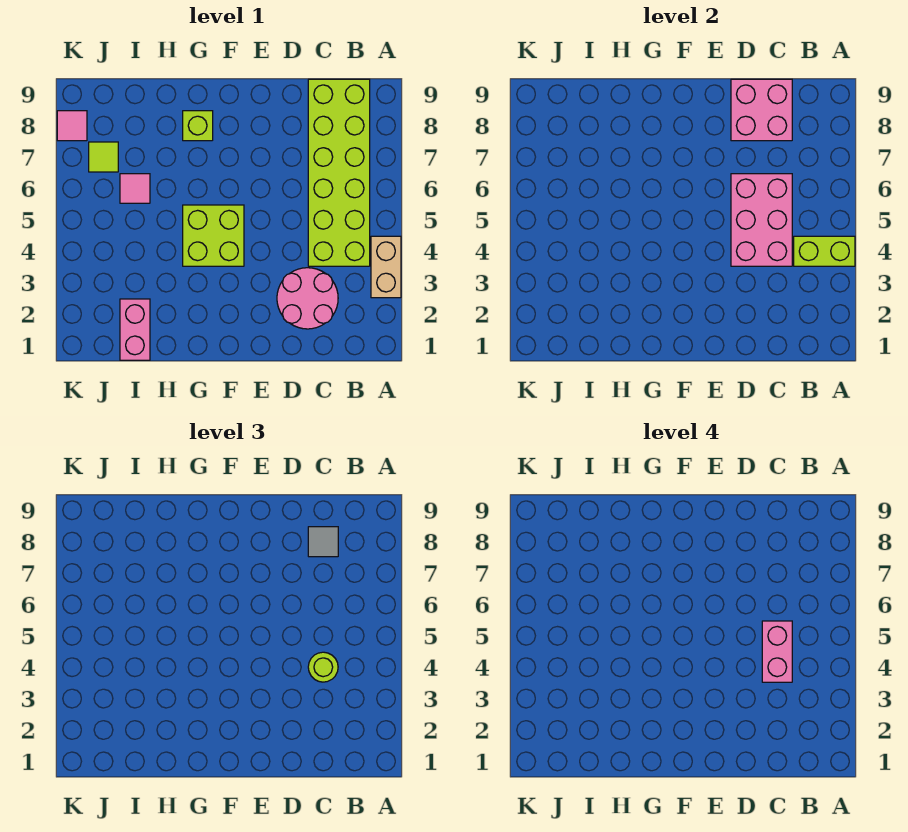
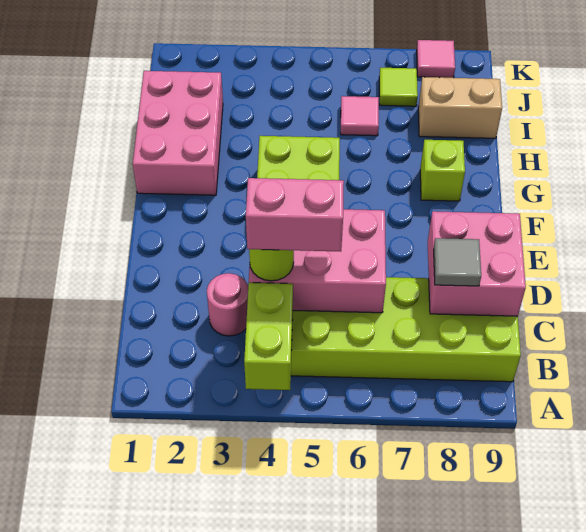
tan 1x2 brick [371,236,401,298] -> tan 1x2 brick moved to [418,77,502,138]
pink 2x2 round brick [277,268,338,329] -> pink 1x1 round brick [207,273,248,336]
pink 1x2 brick [120,299,150,360] -> pink 2x3 brick [133,71,223,195]

